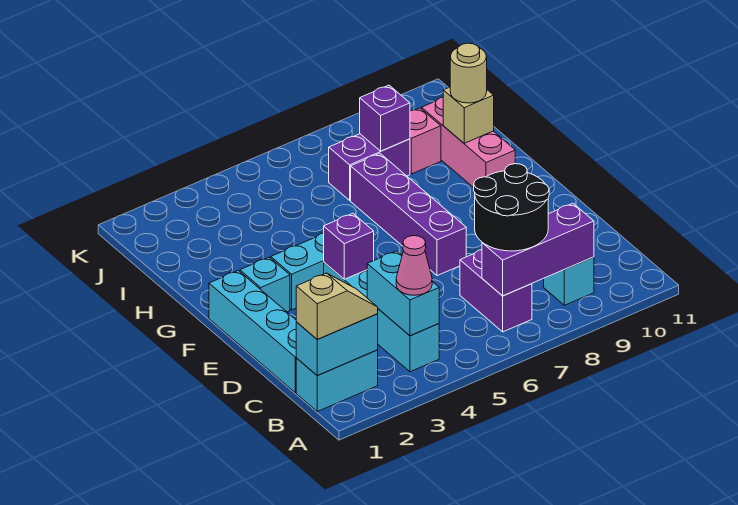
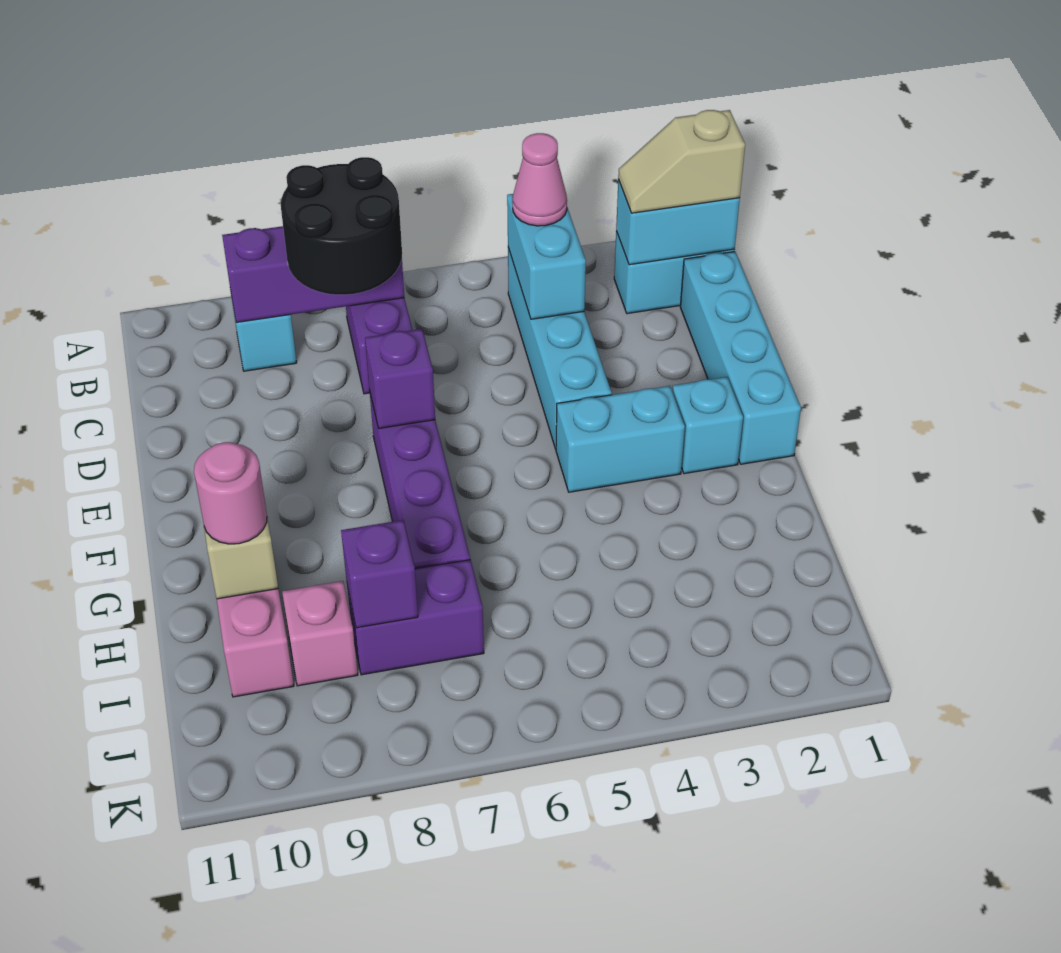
purple 1x1 brick [324,213,374,279] -> purple 1x1 brick moved to [365,329,435,429]
tan 1x1 round brick [450,43,487,103] -> pink 1x1 round brick [194,442,267,544]

